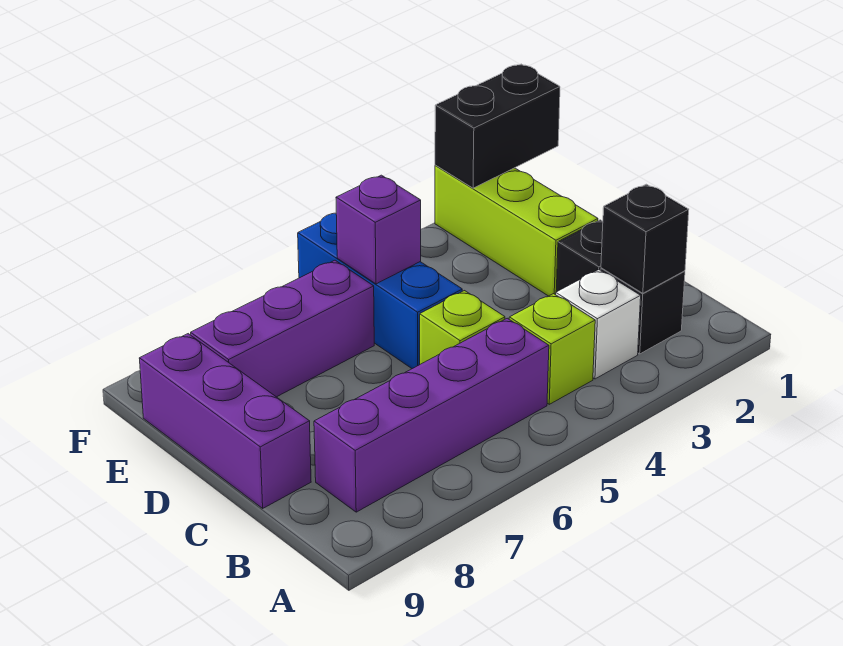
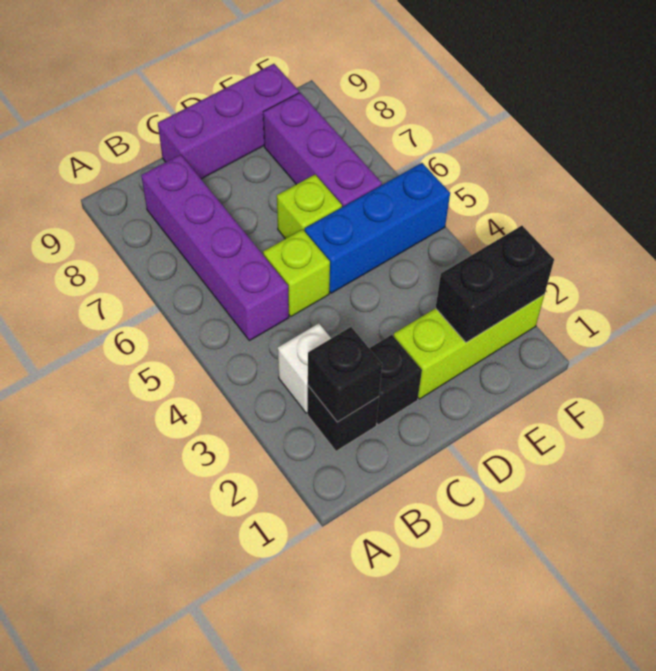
lime 1x1 brick [509,294,595,404] -> lime 1x1 brick moved to [277,175,342,239]
purple 1x1 brick [336,175,421,284] -> none
black 1x2 brick [435,64,560,188] -> black 1x2 brick turned to [436,226,554,342]

